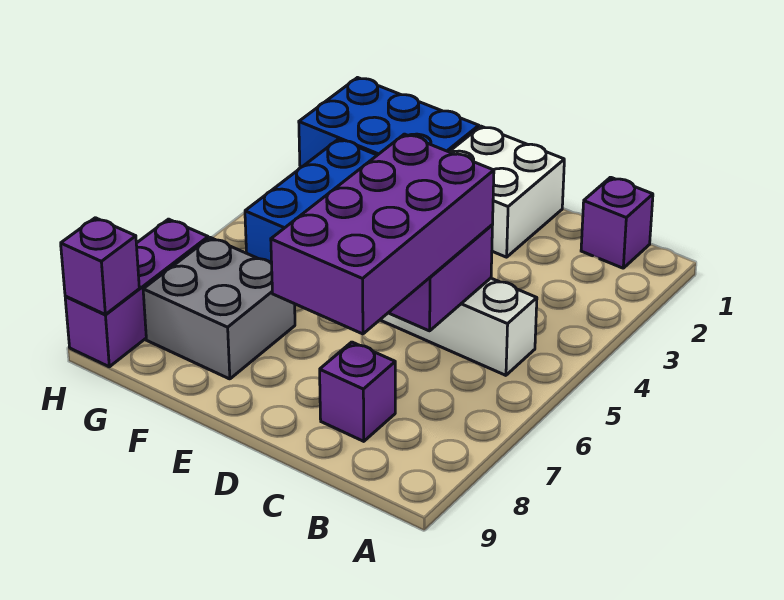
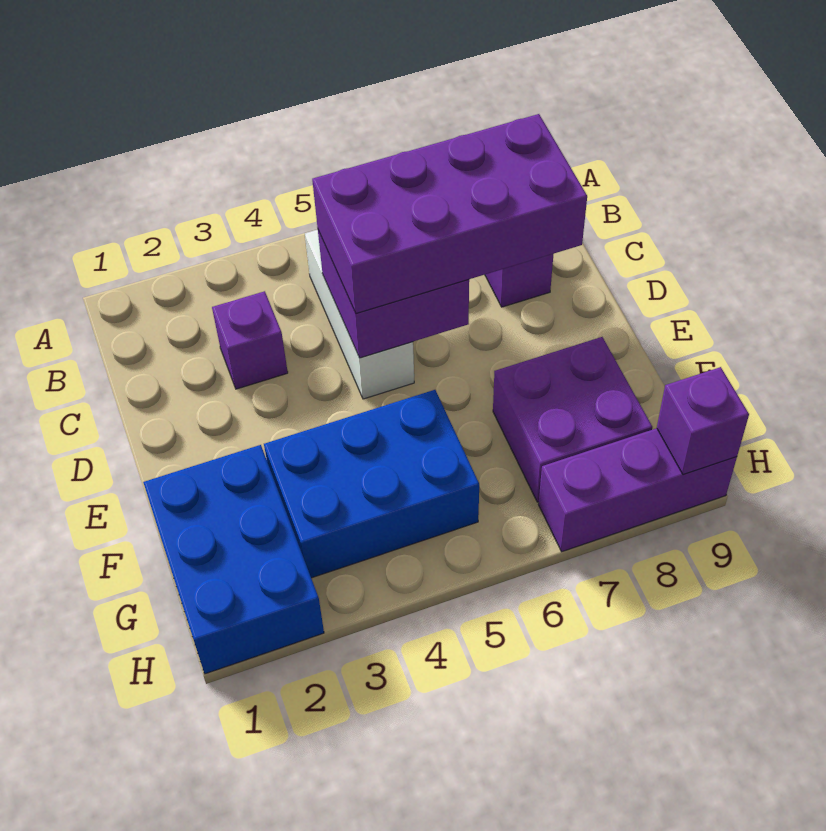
purple 1x1 brick [581,177,653,268] -> purple 1x1 brick moved to [212,291,288,389]
white 2x2 brick [449,126,564,257] -> none
grey 2x2 brick [143,238,295,379] -> purple 2x2 brick [493,337,652,502]

